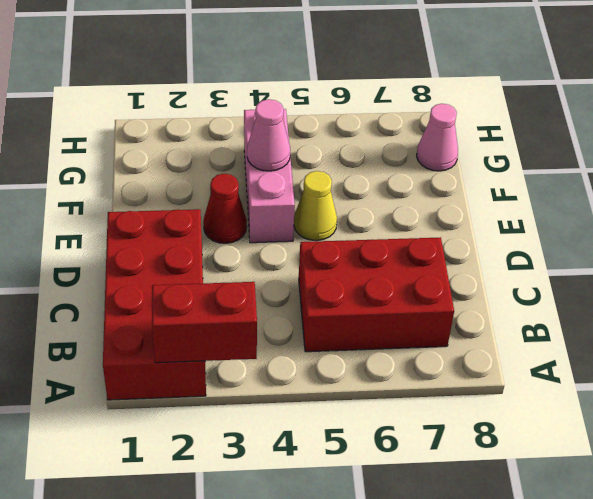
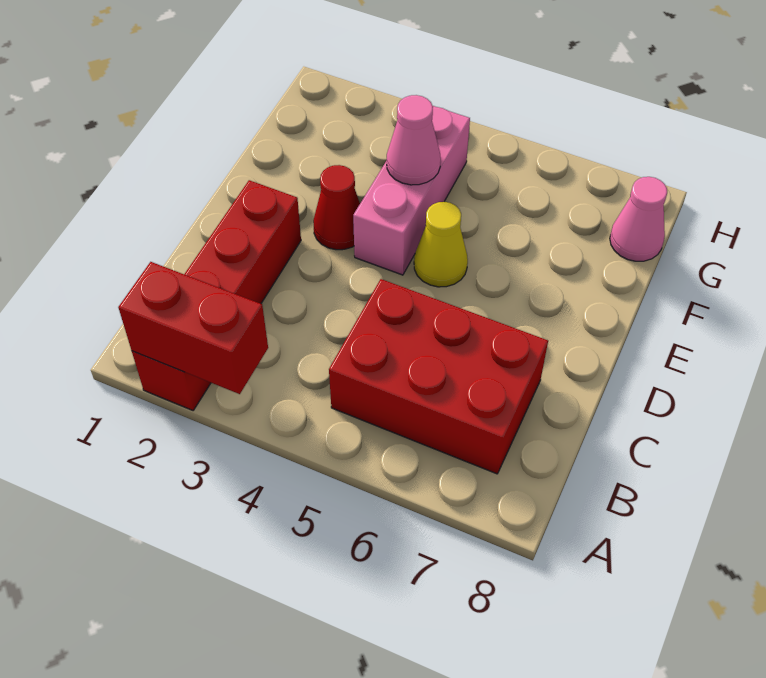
red 2x4 brick [103,209,206,400] -> red 1x4 brick [132,180,301,410]

